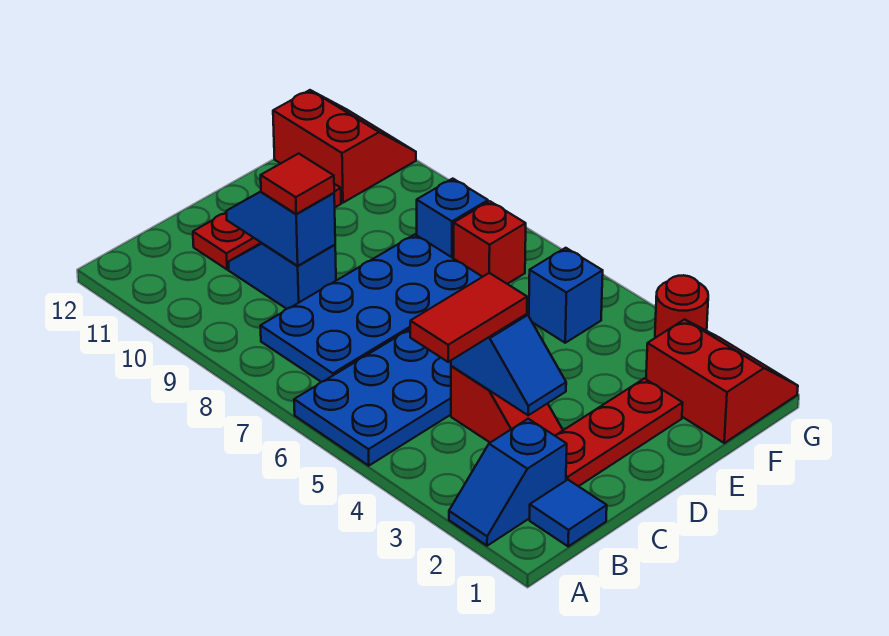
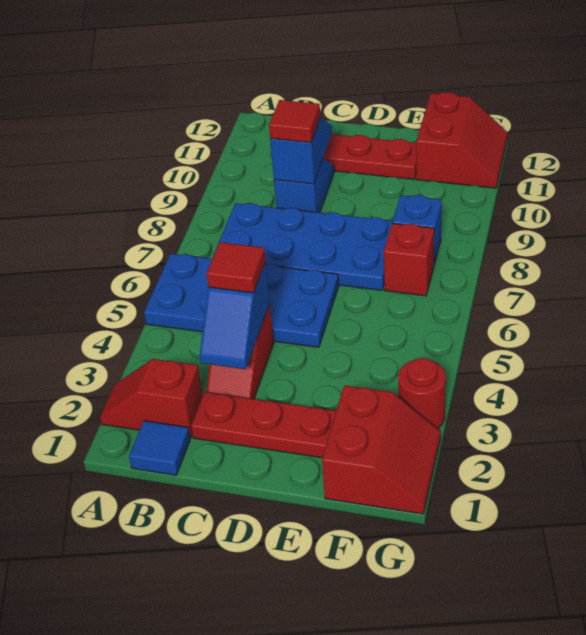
blue 1x2 slope [449,419,567,546] -> red 1x2 slope [100,359,203,438]
red 1x2 tile [410,273,527,362] -> red 1x1 tile [206,242,266,293]
blue 1x1 brick [529,248,603,343] -> none

